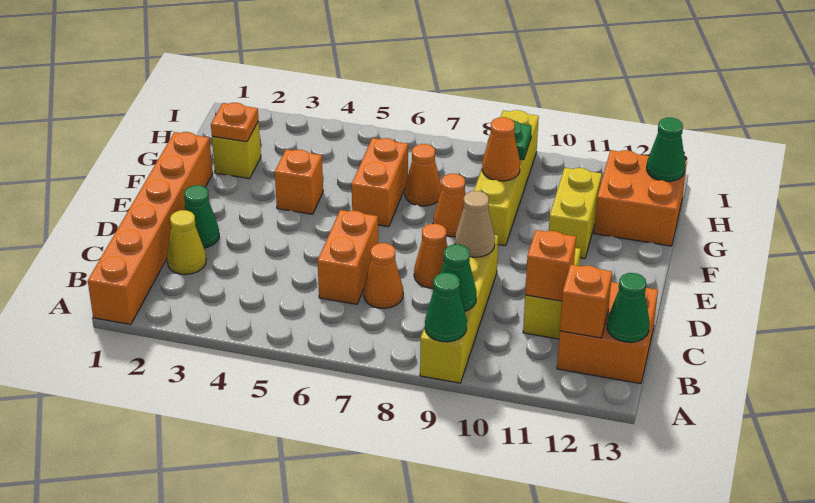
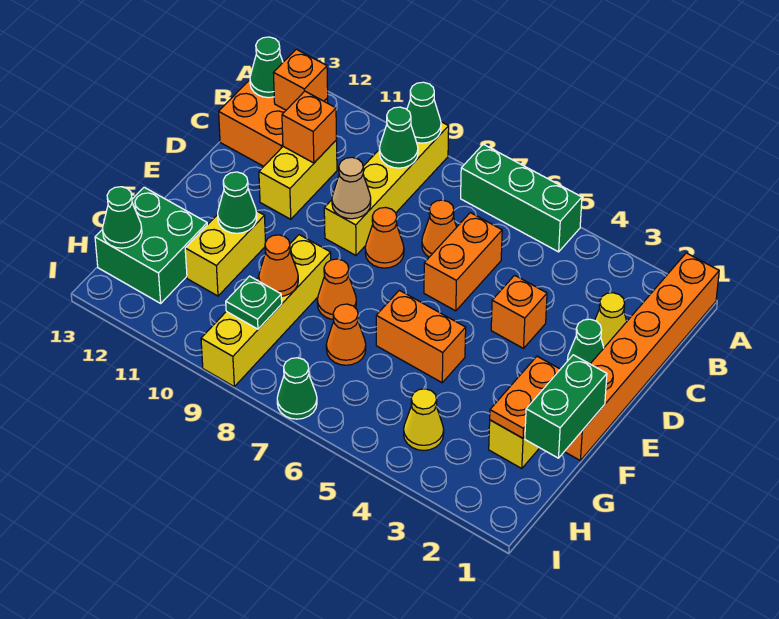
none -> green 1x3 brick [461,144,582,252]
none -> green 1x2 brick [525,355,607,458]
orange 1x1 brick [275,150,323,214] -> orange 1x1 brick moved to [491,275,547,348]
orange 1x2 brick [352,138,408,227] -> orange 1x2 brick turned to [376,290,466,383]
none -> green 1x1 cone [218,172,257,233]
orange 1x1 plate [211,103,258,142] -> orange 1x2 plate [490,356,560,438]
orange 2x2 brick [594,150,687,246] -> green 2x2 brick [95,187,207,303]
none -> yellow 1x1 cone [404,389,444,450]
none -> green 1x1 cone [277,358,317,419]

